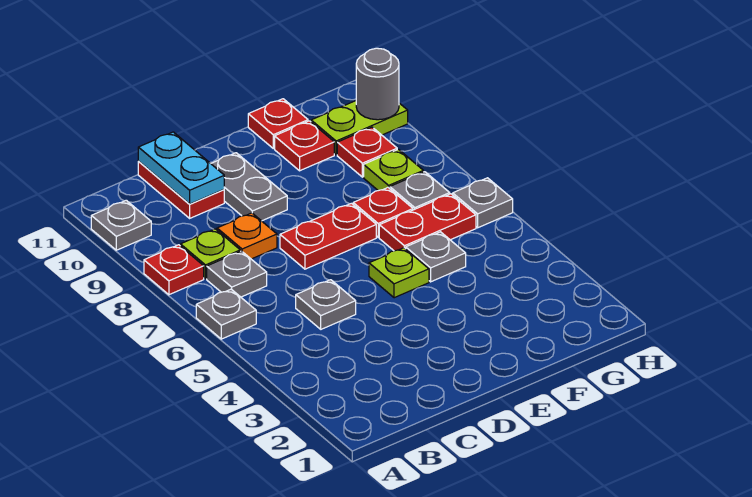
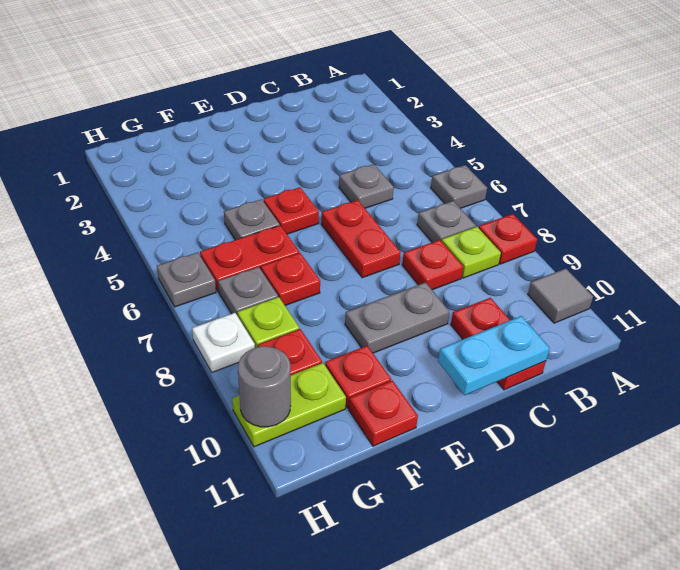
grey 1x1 plate [91,200,151,250] -> grey 1x1 tile [528,268,593,323]
orange 1x1 plate [217,213,277,259] -> red 1x1 plate [402,240,463,290]
cyan 1x2 plate [138,132,224,204] -> cyan 1x2 plate turned to [438,316,550,395]
red 1x2 plate [280,203,376,269] -> red 1x2 plate turned to [321,200,401,278]
grey 1x2 plate [211,153,287,221] -> grey 1x2 plate turned to [345,282,450,353]
lime 1x1 plate [369,248,429,298] -> red 1x1 plate [264,187,319,234]
none -> white 1x1 plate [192,313,255,372]

